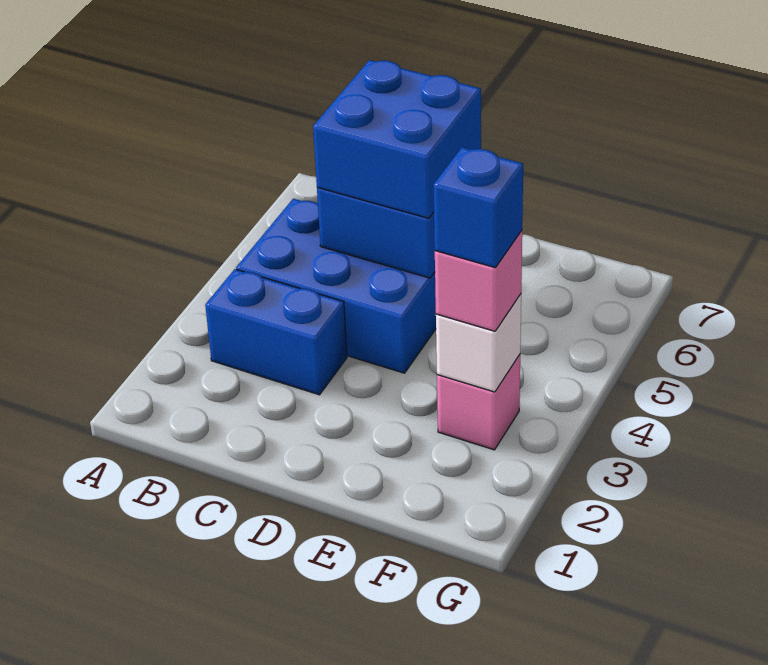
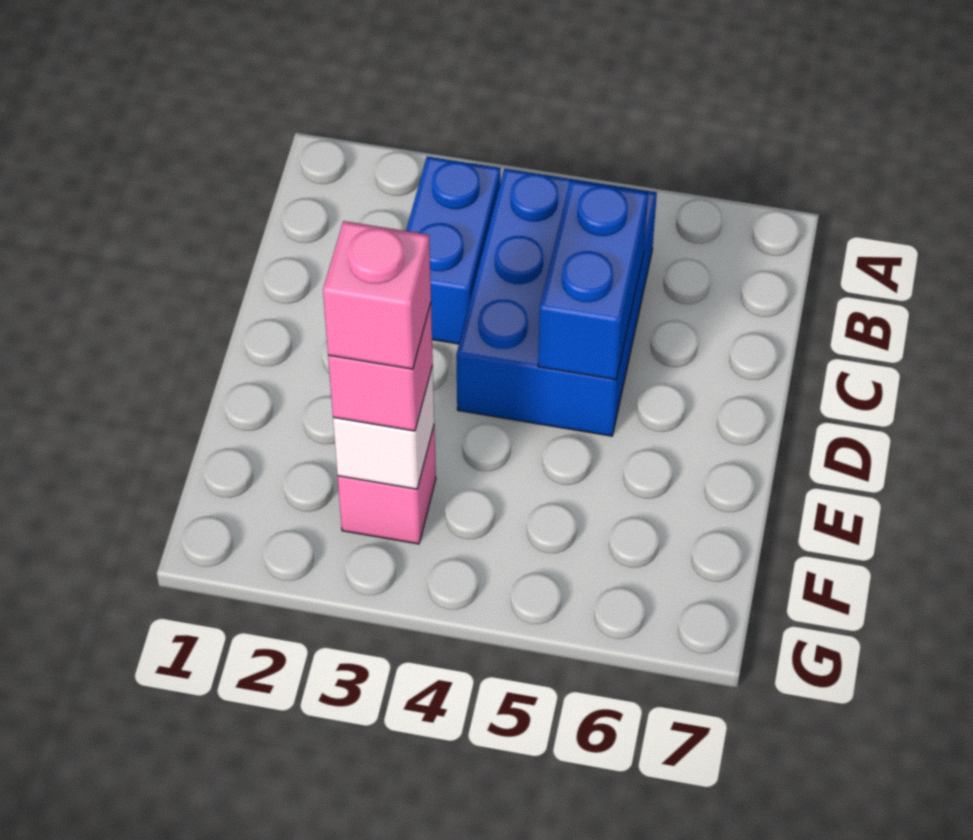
blue 2x2 brick [313,60,481,218] -> none
blue 1x1 brick [433,147,523,268] -> pink 1x1 brick [323,221,431,369]

